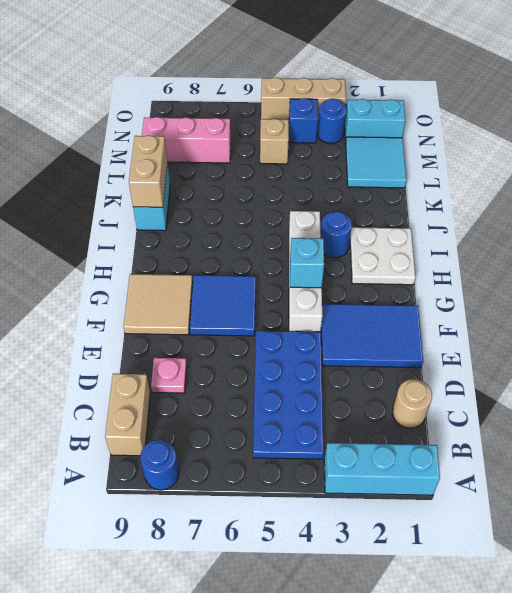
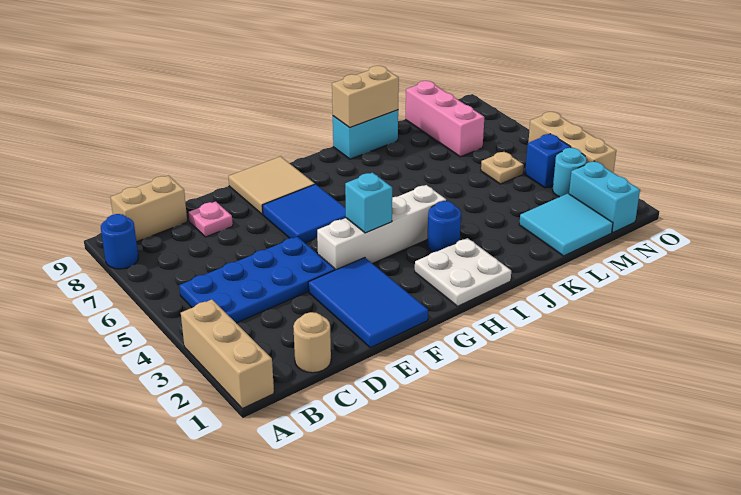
cyan 1x3 brick [324,443,440,495] -> tan 1x3 brick [181,300,274,408]
tan 1x1 brick [260,119,289,164] -> tan 1x1 plate [481,152,524,184]
blue 1x1 round brick [317,99,347,143] -> cyan 1x1 round brick [553,148,586,197]

